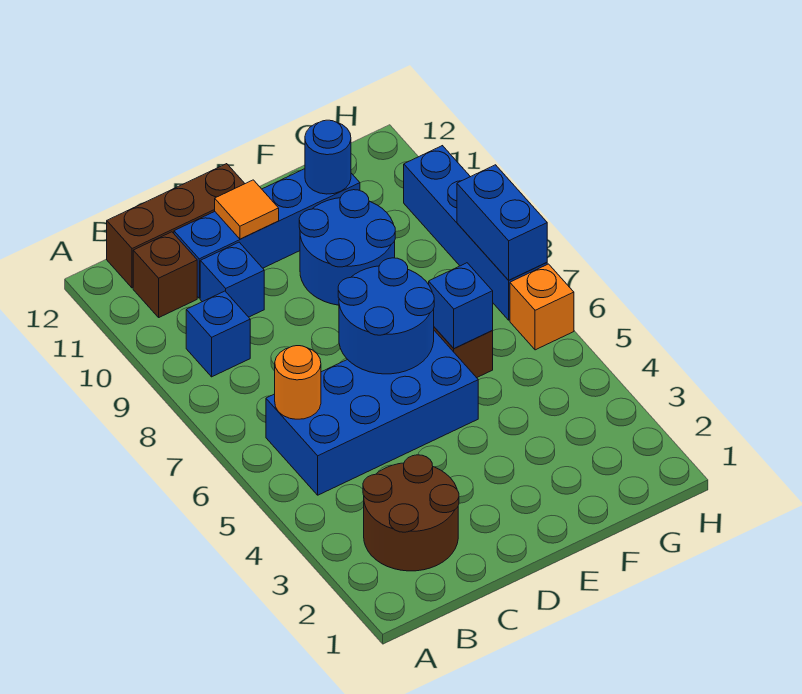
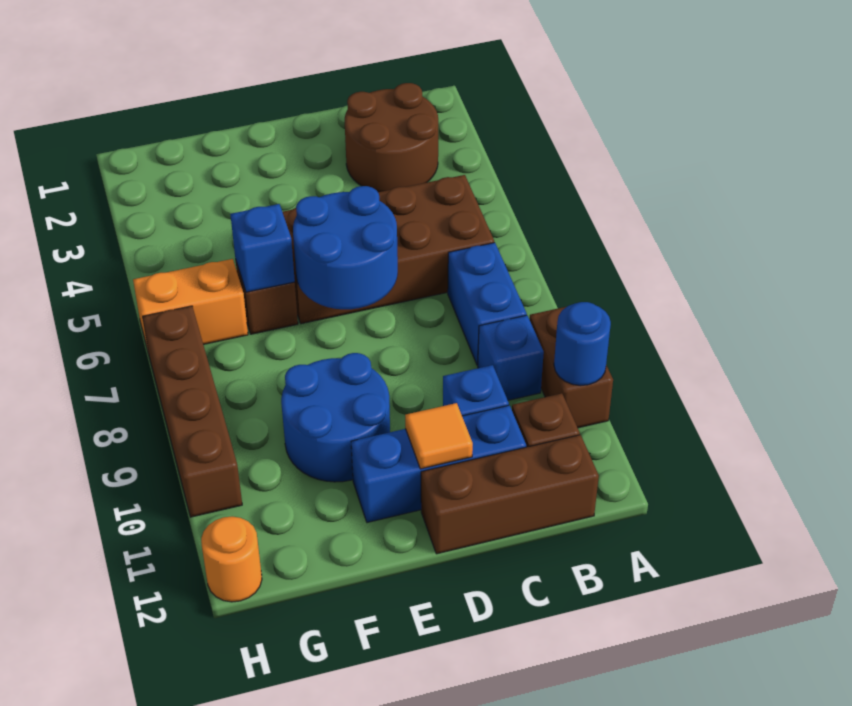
none -> brown 1x2 brick [530,307,613,428]
blue 2x4 brick [266,331,478,495] -> brown 2x4 brick [283,175,494,324]
orange 1x1 round brick [275,346,321,419] -> orange 1x1 round brick moved to [201,516,262,602]
blue 1x4 brick [174,169,360,298] -> blue 1x3 brick [351,405,526,522]
blue 1x1 round brick [305,120,351,194] -> blue 1x1 round brick moved to [554,302,611,386]
orange 1x1 brick [510,264,574,350] -> orange 1x2 brick [133,259,248,353]
blue 1x4 brick [404,146,547,320] -> brown 1x4 brick [143,306,242,517]
blue 1x2 brick [457,165,547,280] -> blue 1x2 brick moved to [448,243,527,365]

